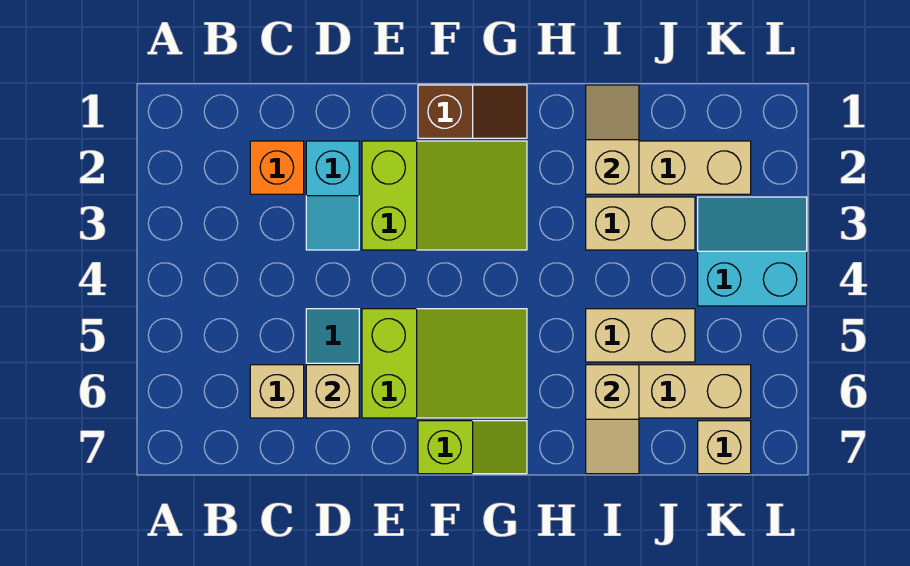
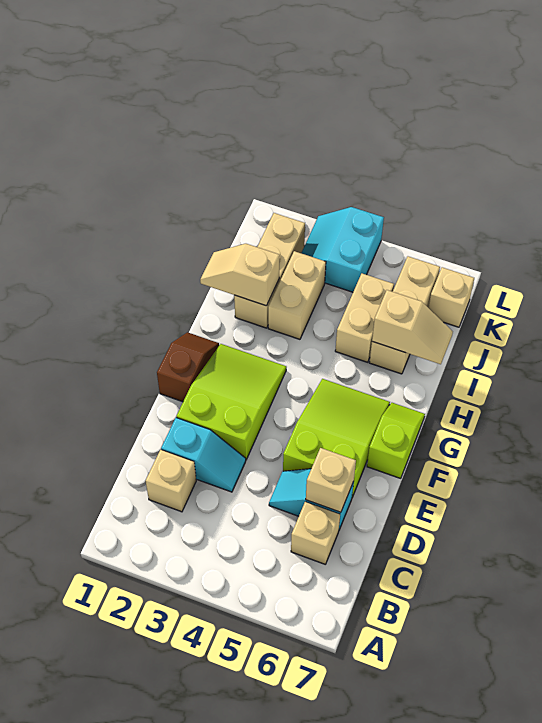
orange 1x1 brick [250,141,304,194] -> tan 1x1 brick [146,449,196,512]

